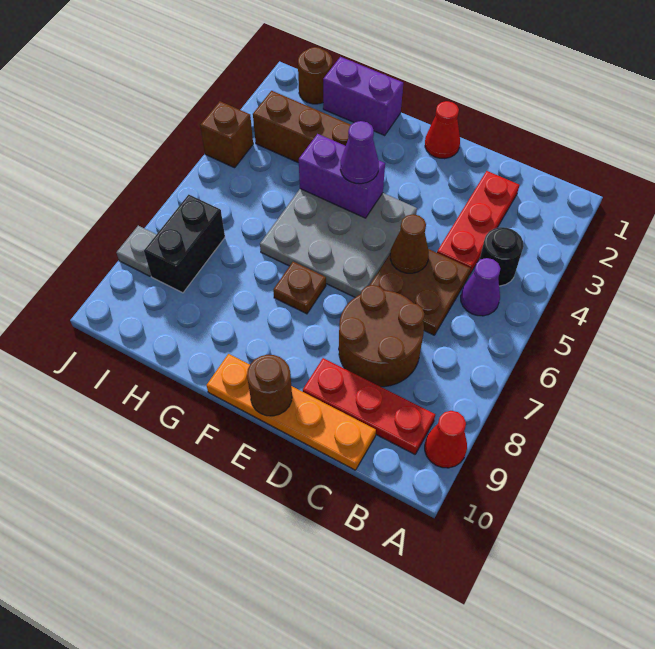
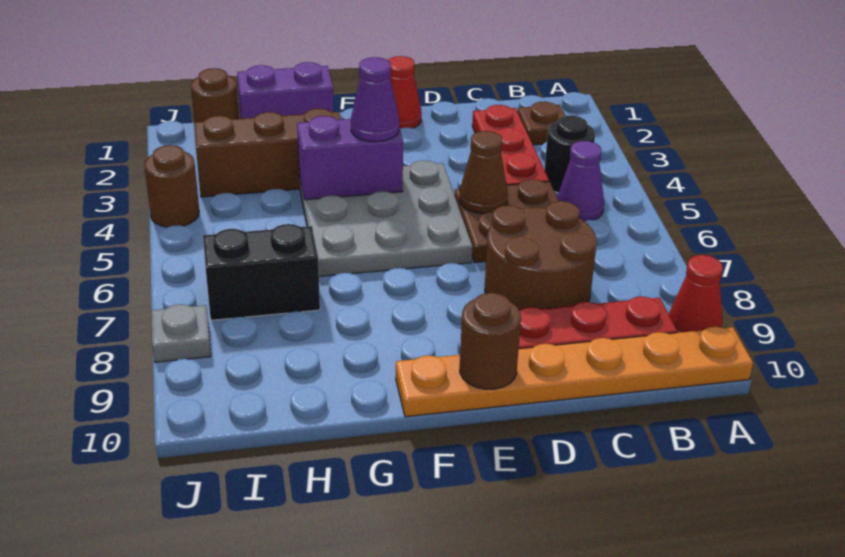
orange 1x4 plate [207,354,376,470] -> orange 1x6 plate [396,327,753,417]
brown 1x1 plate [273,262,326,314] -> brown 1x1 plate moved to [517,102,565,145]
black 1x2 brick [144,195,225,293] -> black 1x2 brick turned to [203,224,320,320]
brown 1x1 brick [200,101,253,168] -> brown 1x1 round brick [144,145,199,227]

